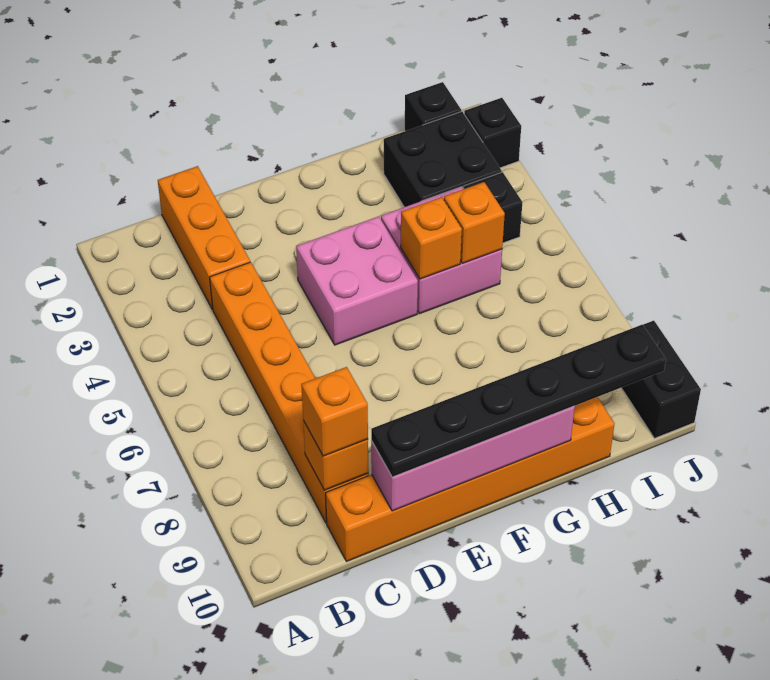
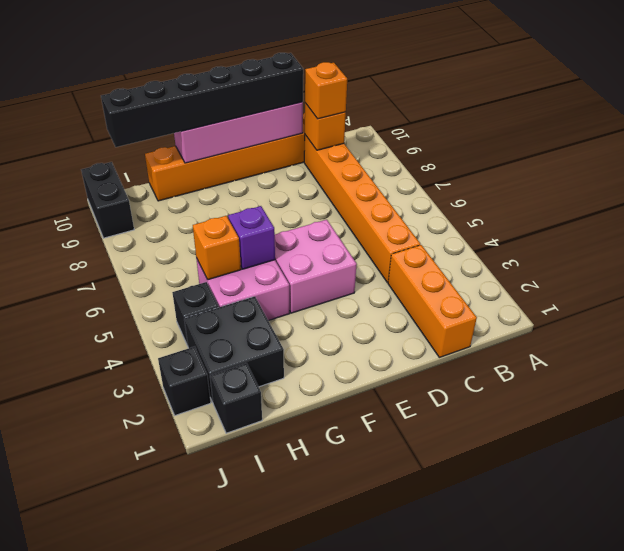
black 1x6 plate [371,325,666,477] -> black 1x6 brick [101,53,303,147]
orange 1x1 brick [401,197,462,279] -> purple 1x1 brick [228,206,275,269]

